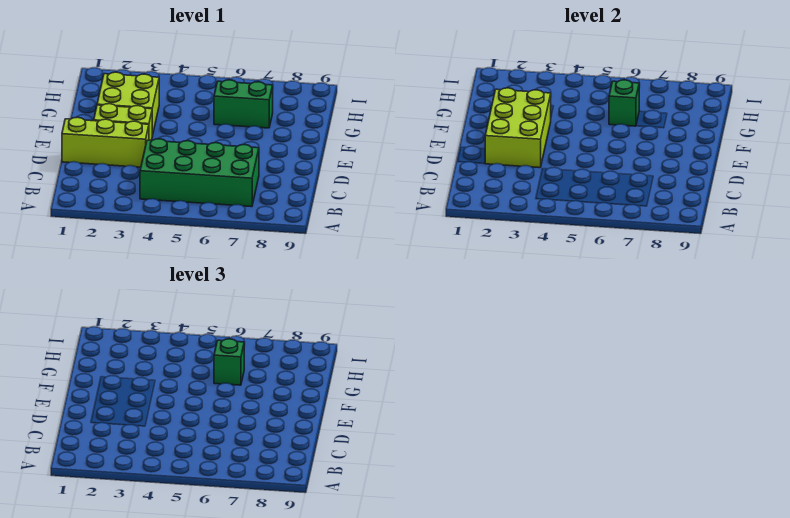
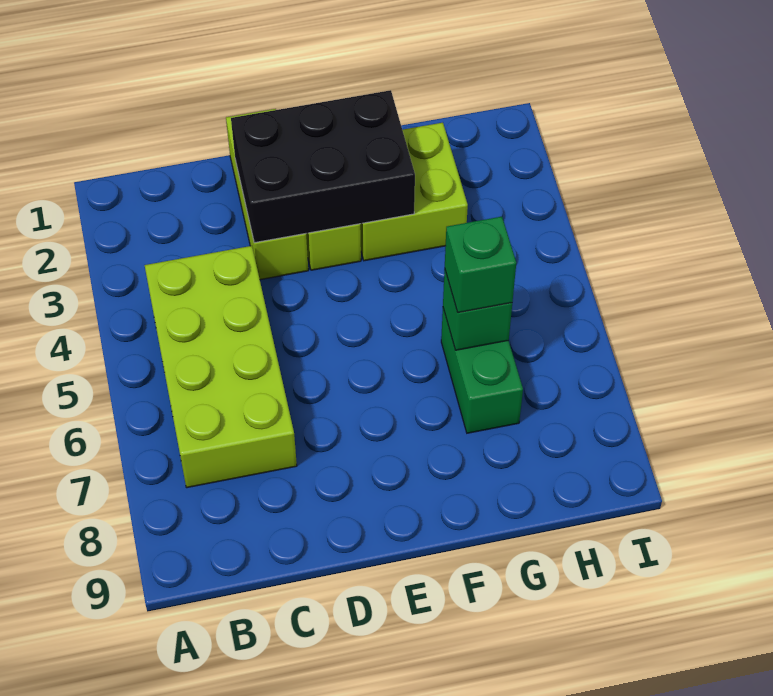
green 2x4 brick [140,139,259,207] -> lime 2x4 brick [145,246,297,488]
lime 2x3 brick [485,88,551,168] -> black 2x3 brick [231,90,415,243]

